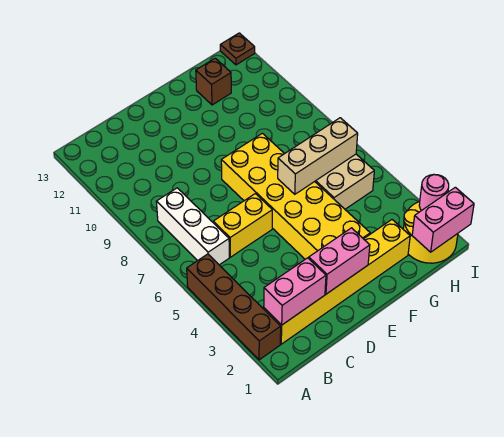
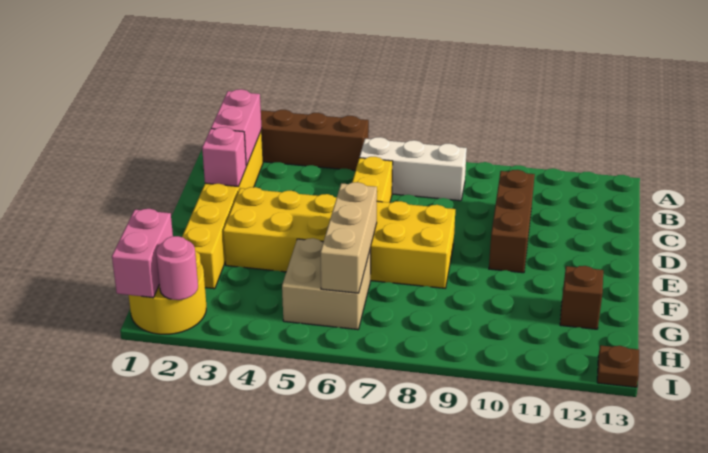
none -> brown 1x3 brick [489,170,535,273]
pink 1x2 brick [309,228,370,294] -> pink 1x1 brick [202,127,246,187]

